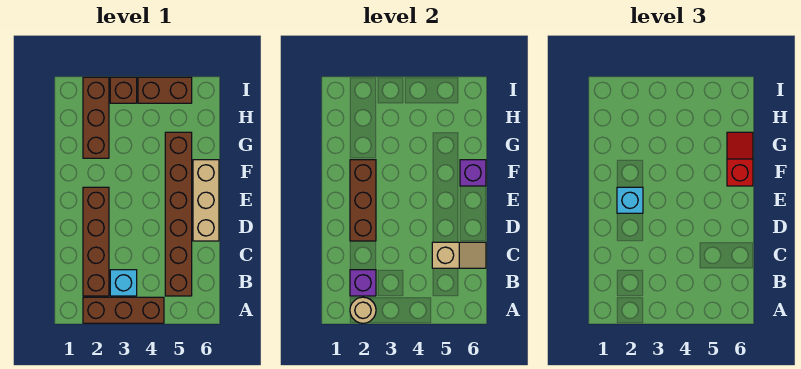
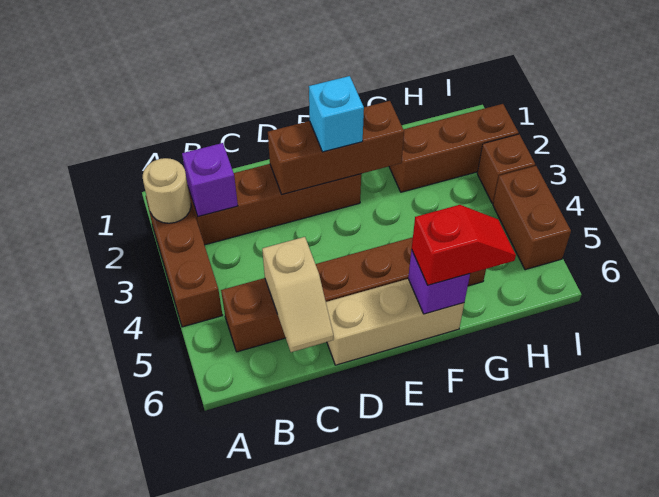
cyan 1x1 brick [110,270,137,296] -> none

